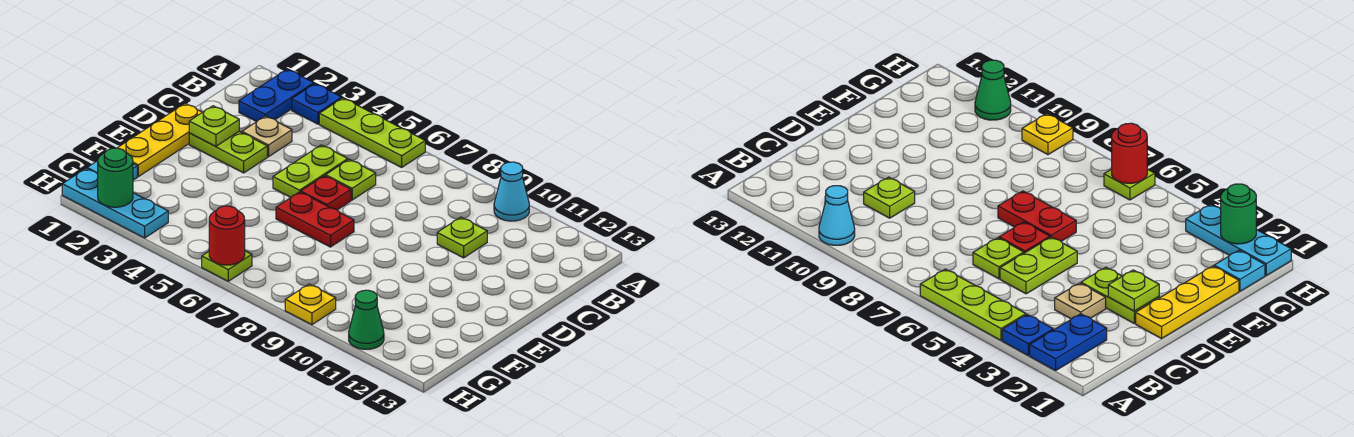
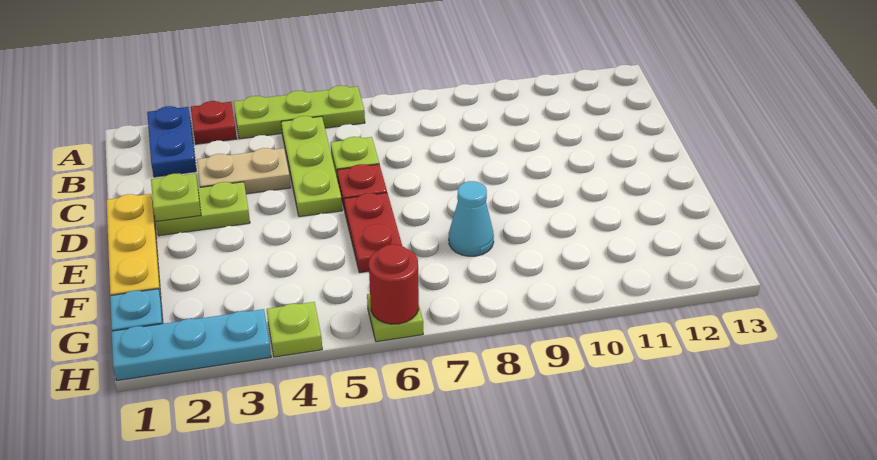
blue 1x1 plate [292,84,342,124] -> red 1x1 plate [191,101,237,144]
cyan 1x1 cone [494,162,529,221] -> cyan 1x1 cone moved to [449,181,494,256]
tan 1x1 plate [242,116,292,157] -> tan 1x2 plate [197,148,291,194]
lime 1x2 plate [273,145,348,198] -> lime 1x3 plate [281,116,342,217]
lime 1x1 plate [437,217,487,258] -> lime 1x1 plate moved to [267,302,322,357]
red 1x2 plate [276,192,354,247] -> red 1x2 plate turned to [344,193,402,273]
green 1x1 round brick [98,148,133,207] -> none
yellow 1x1 plate [285,284,336,325] -> none
green 1x1 cone [349,290,384,349] -> none

